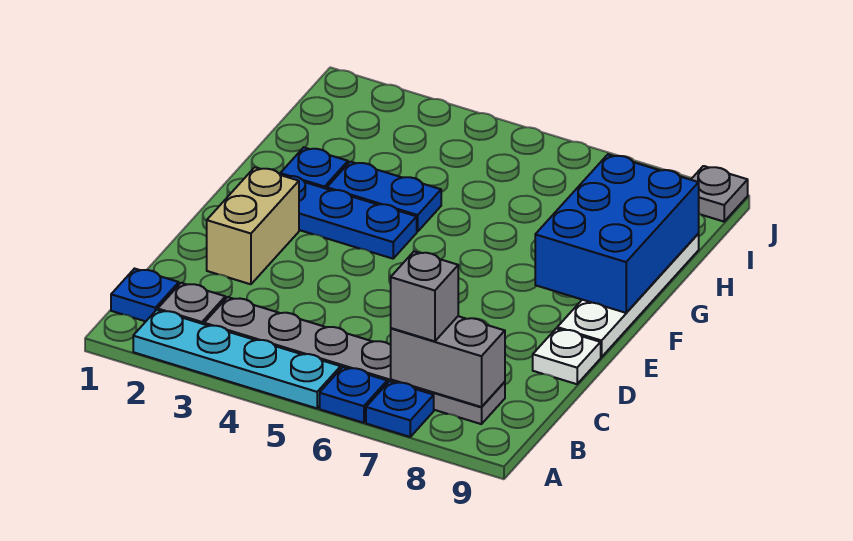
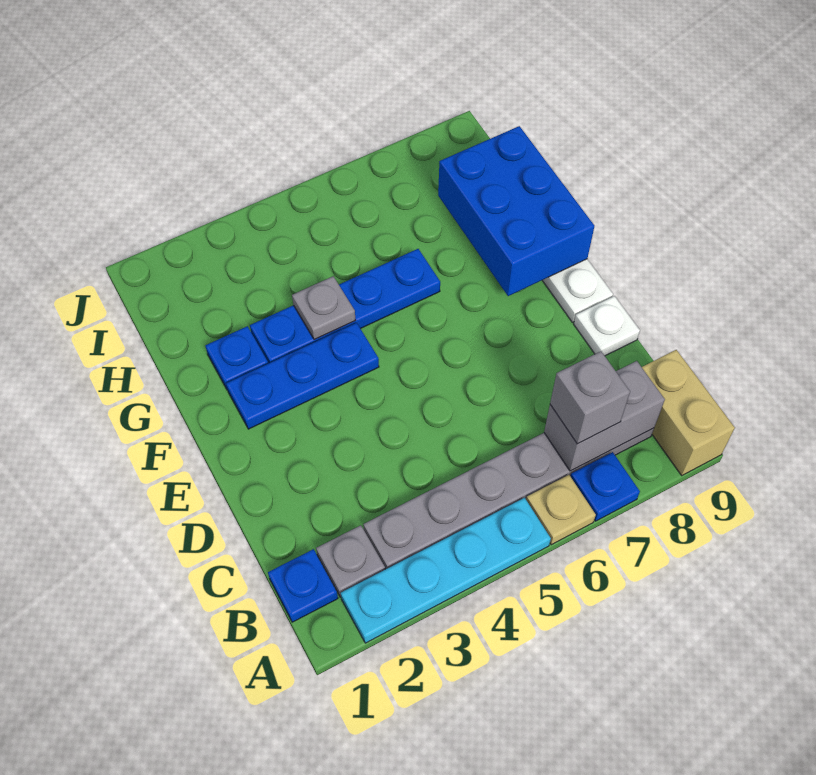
blue 1x1 plate [320,367,387,423] -> tan 1x1 plate [526,475,596,545]
tan 1x2 brick [207,167,299,284] -> tan 1x2 brick moved to [642,350,735,476]
blue 1x2 plate [327,162,441,232] -> blue 1x4 plate [250,249,440,363]
grey 1x1 plate [691,166,748,222] -> grey 1x1 plate moved to [292,276,356,340]

